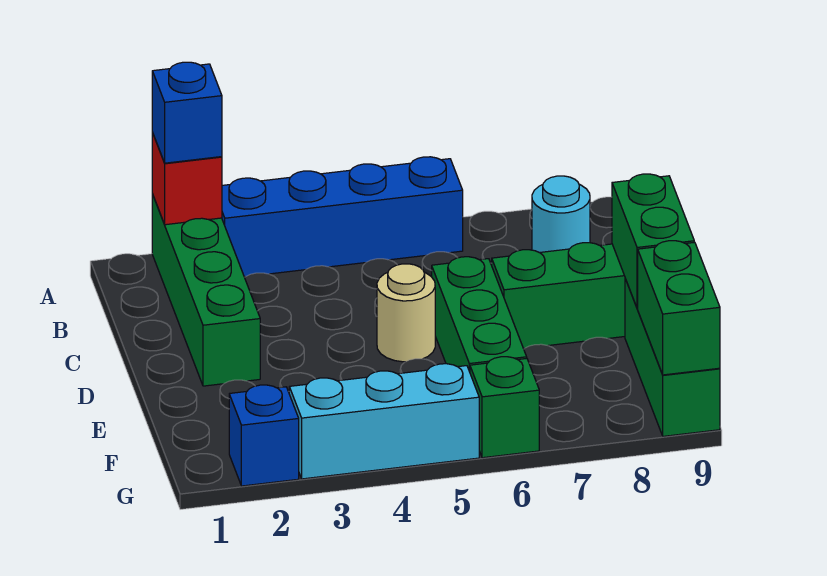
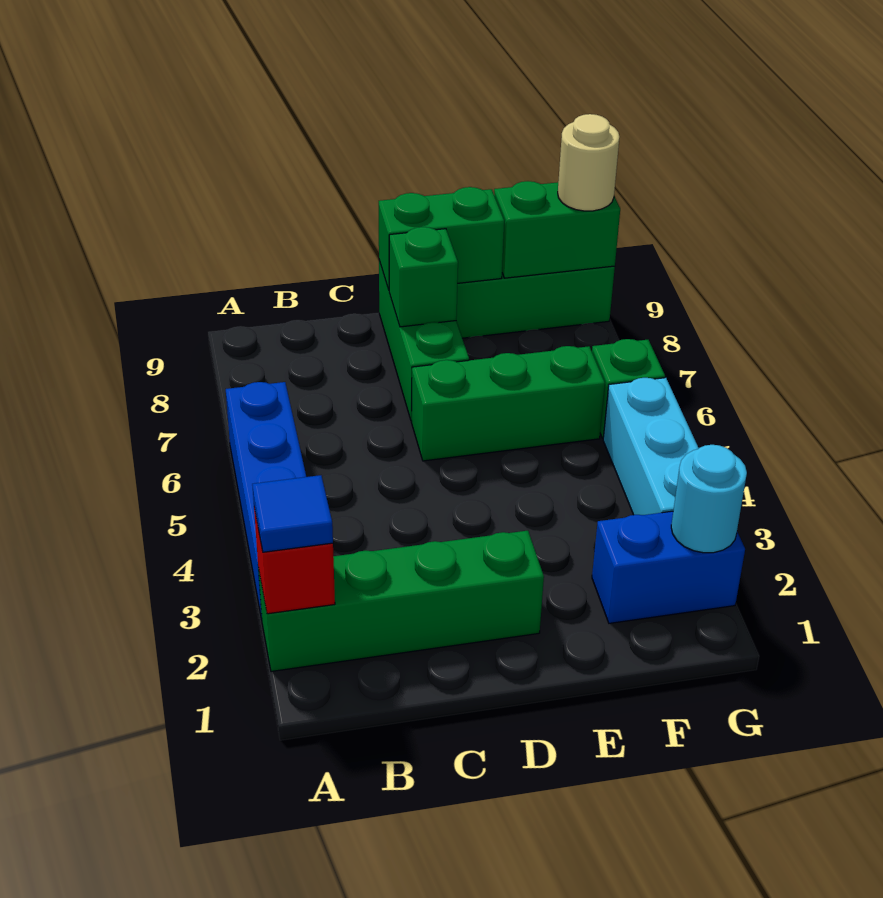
blue 1x1 brick [152,62,222,163] -> blue 1x1 tile [252,475,333,552]
cyan 1x1 round brick [532,176,590,253] -> cyan 1x1 round brick moved to [671,445,747,553]
tan 1x1 round brick [377,264,435,362] -> tan 1x1 round brick moved to [558,114,619,211]
none -> green 1x1 brick [389,227,458,327]
blue 1x1 brick [229,385,299,486] -> blue 1x2 brick [592,511,745,623]

